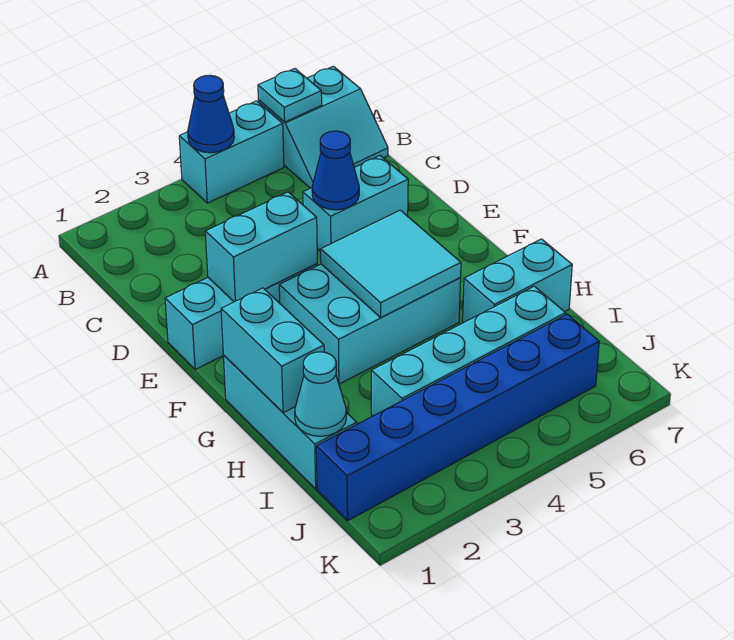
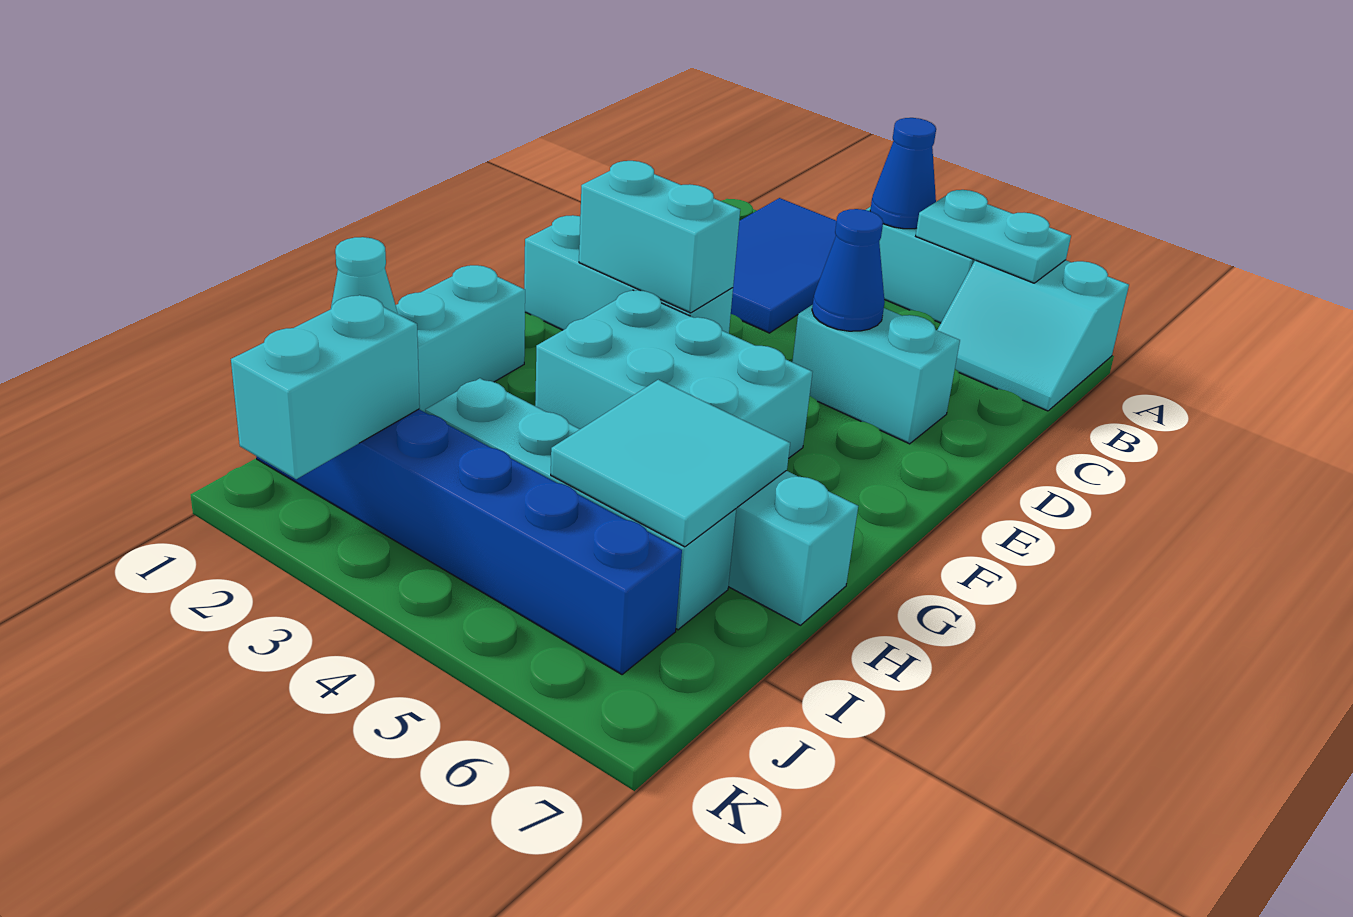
none -> blue 2x3 tile [731,198,836,333]
cyan 1x1 plate [258,69,322,122] -> cyan 1x2 plate [916,190,1071,283]
cyan 2x2 tile [321,210,461,318] -> cyan 2x2 tile moved to [551,380,790,547]
cyan 1x2 brick [221,288,324,413] -> cyan 1x2 brick moved to [231,295,420,479]

